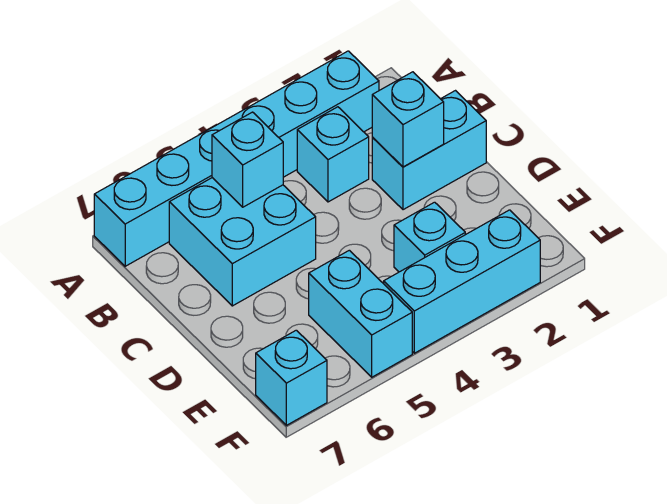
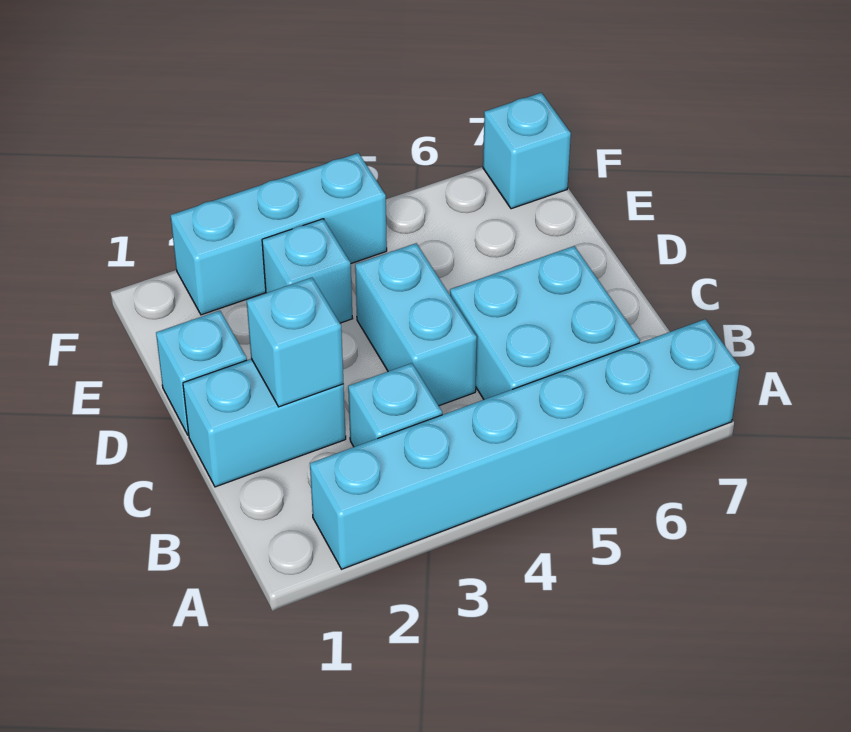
cyan 1x1 brick [212,112,283,207] -> cyan 1x1 brick moved to [156,311,247,435]
cyan 1x2 brick [309,250,412,377] -> cyan 1x2 brick moved to [355,243,477,406]

